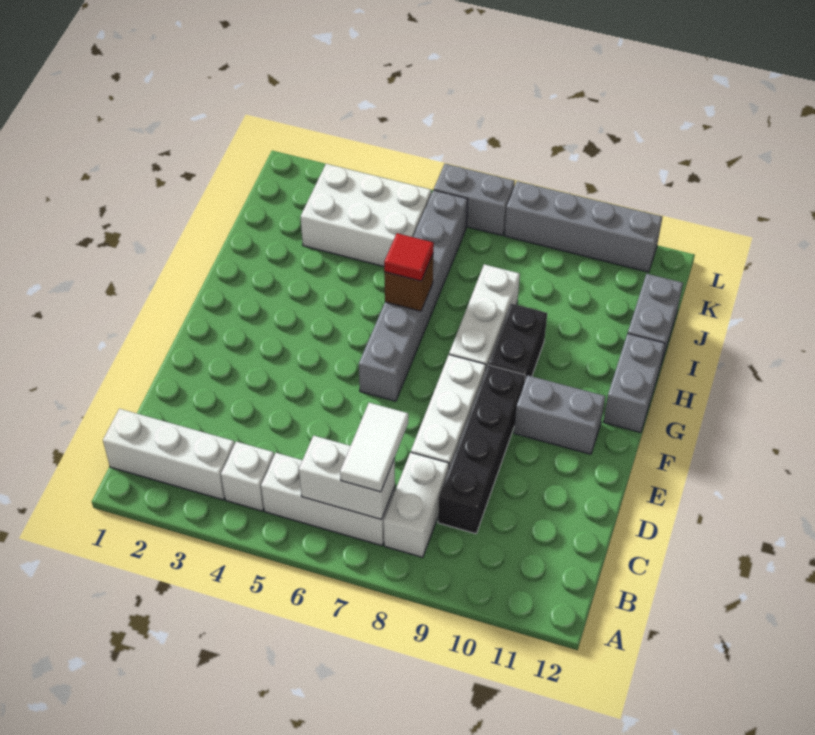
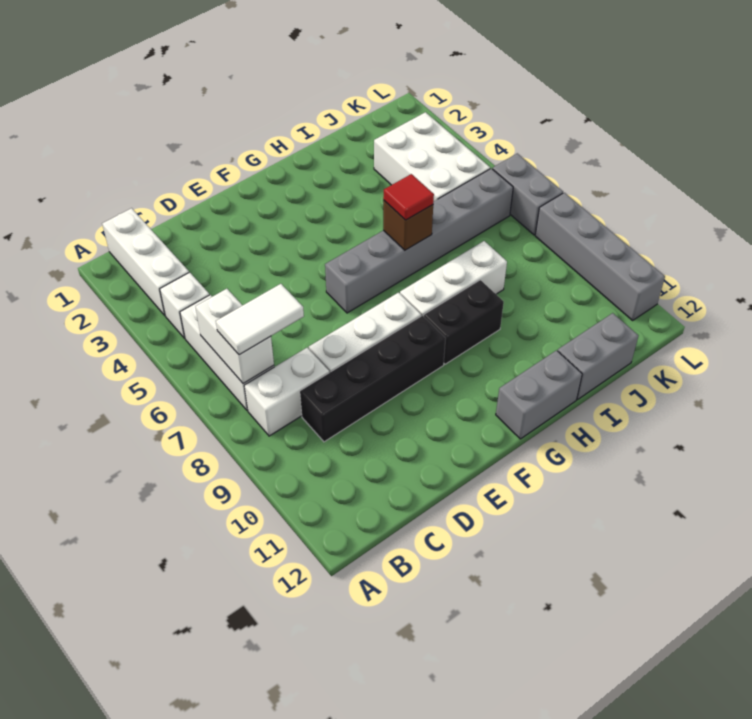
grey 1x2 brick [514,375,605,454] -> none

